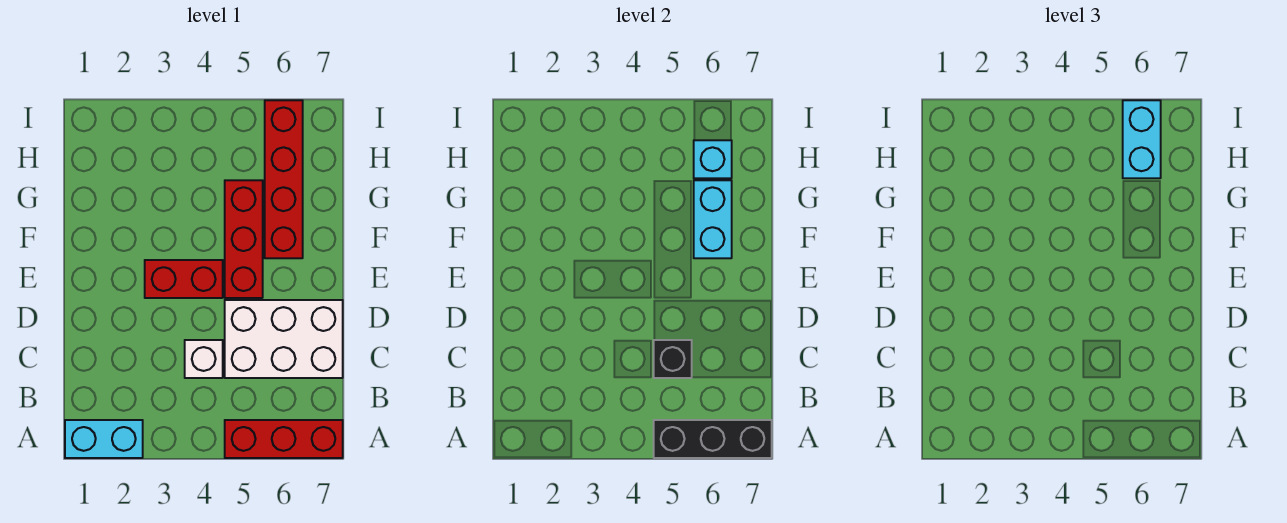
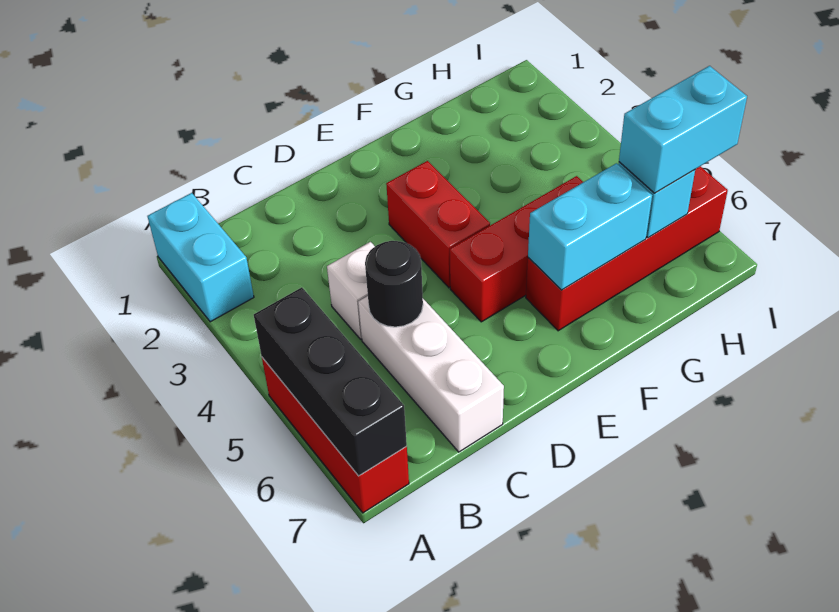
white 2x3 brick [225,300,343,378] -> white 1x3 brick [358,296,504,452]
black 1x1 brick [654,340,692,378] -> black 1x1 round brick [365,241,423,327]

